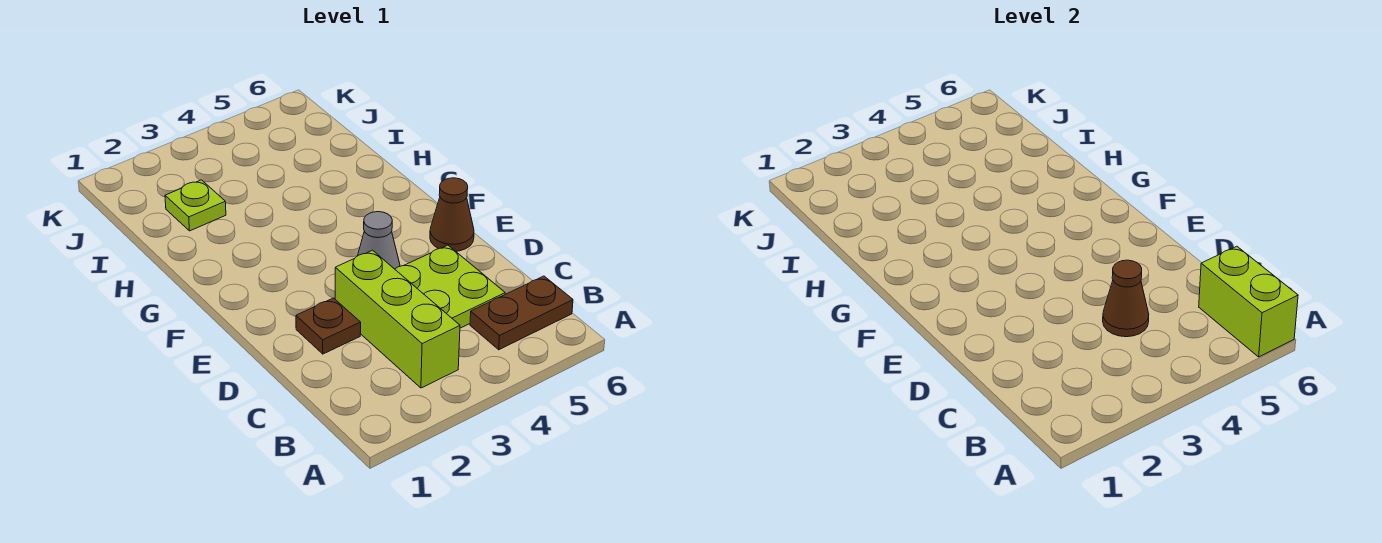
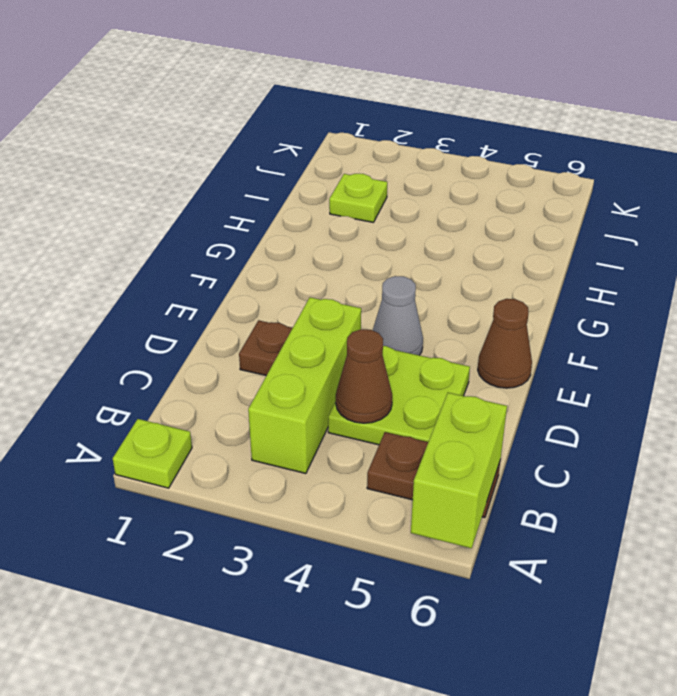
none -> lime 1x1 plate [113,419,192,488]

